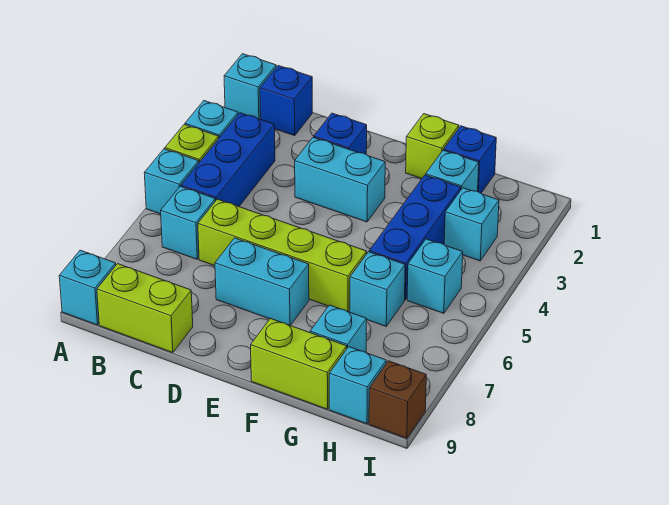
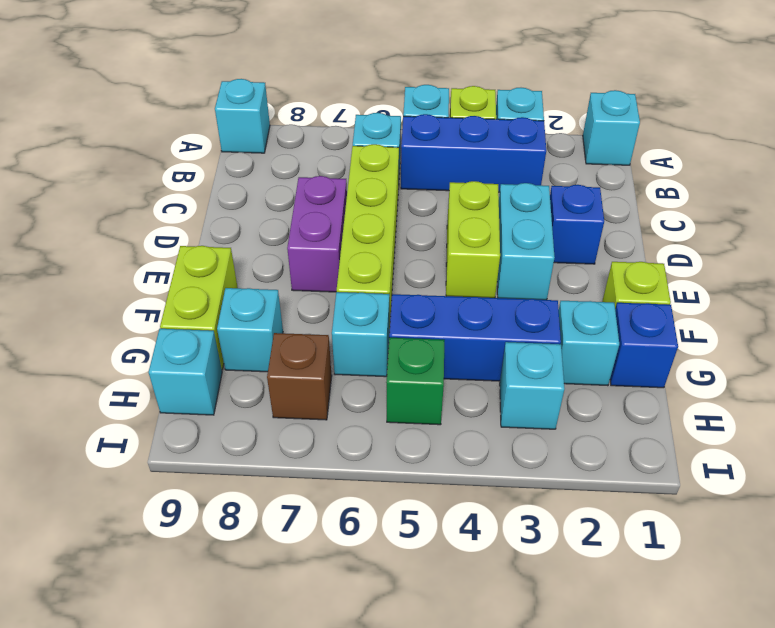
blue 1x1 brick [260,66,312,136] -> none
lime 1x2 brick [97,264,193,353] -> lime 1x2 brick moved to [446,181,500,298]
cyan 1x2 brick [215,238,309,326] -> purple 1x2 brick [287,176,347,292]
cyan 1x1 brick [407,239,463,313] -> green 1x1 brick [386,338,444,425]
brown 1x1 brick [369,361,426,438] -> brown 1x1 brick moved to [267,333,332,420]

